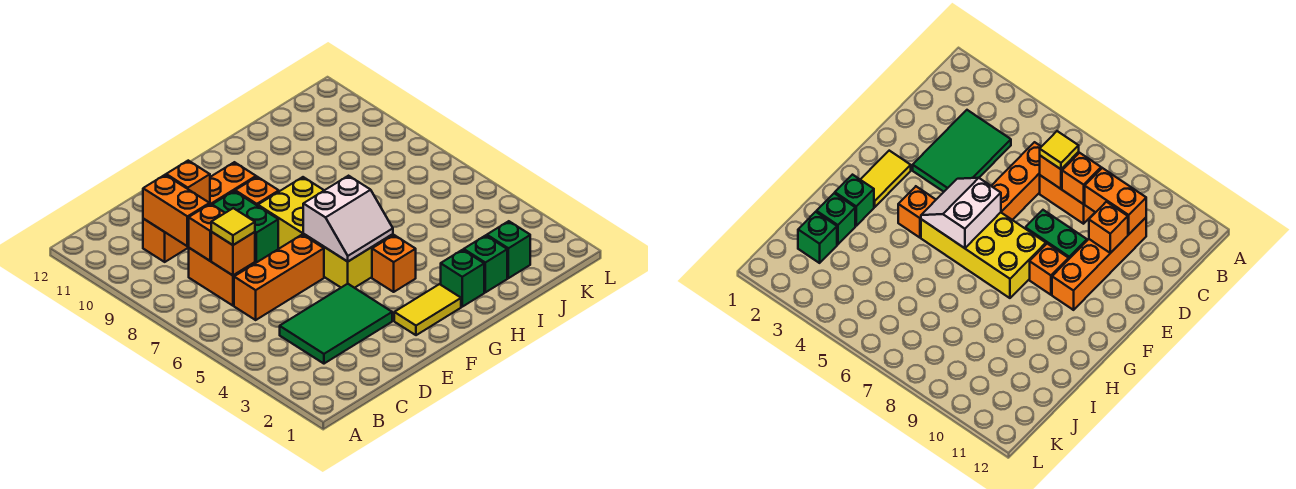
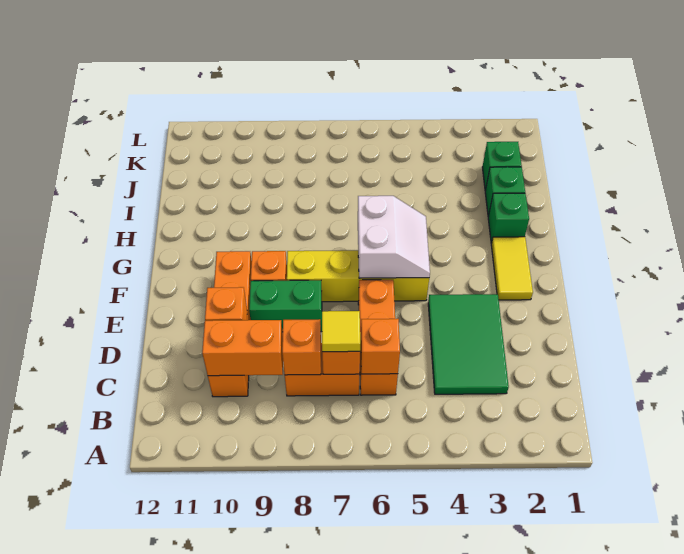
yellow 2x4 brick [258,177,393,288] -> yellow 1x4 brick [287,250,429,302]
orange 1x1 brick [372,235,416,292] -> orange 1x1 brick moved to [360,319,400,374]

